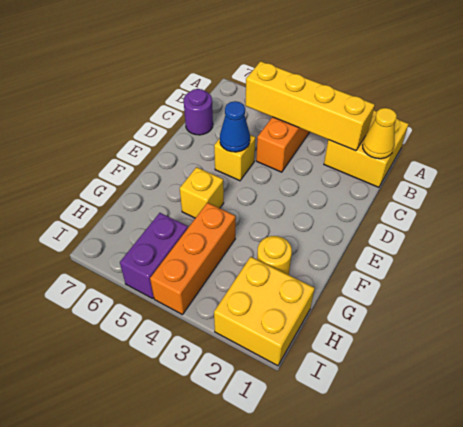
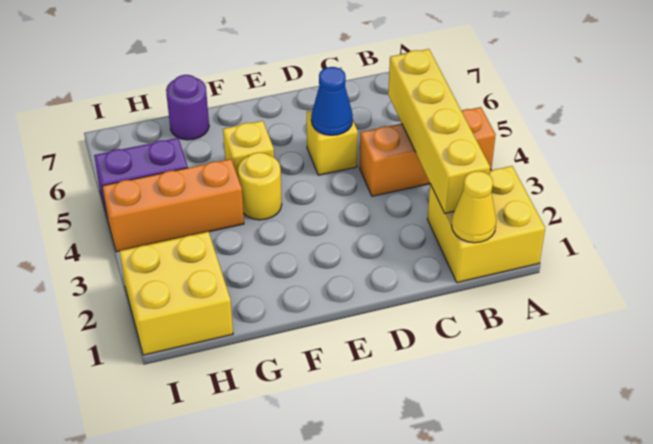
purple 1x1 round brick [184,89,213,135] -> purple 1x1 round brick moved to [166,75,209,140]
yellow 1x1 round brick [257,236,292,275] -> yellow 1x1 round brick moved to [238,153,282,220]

